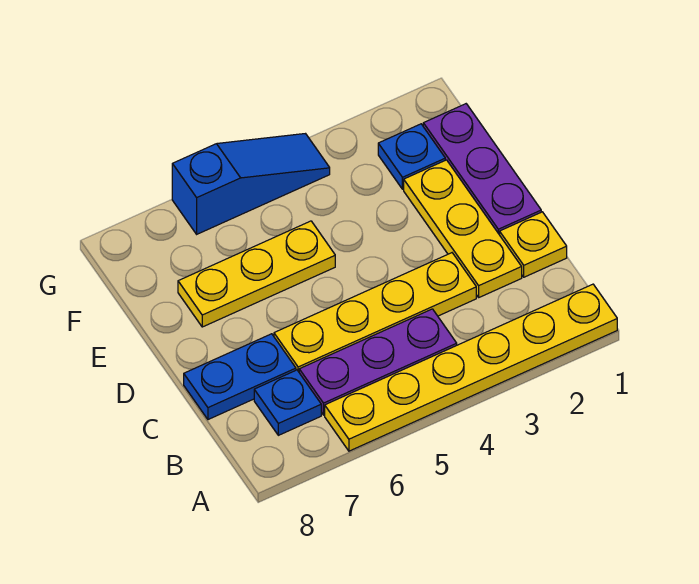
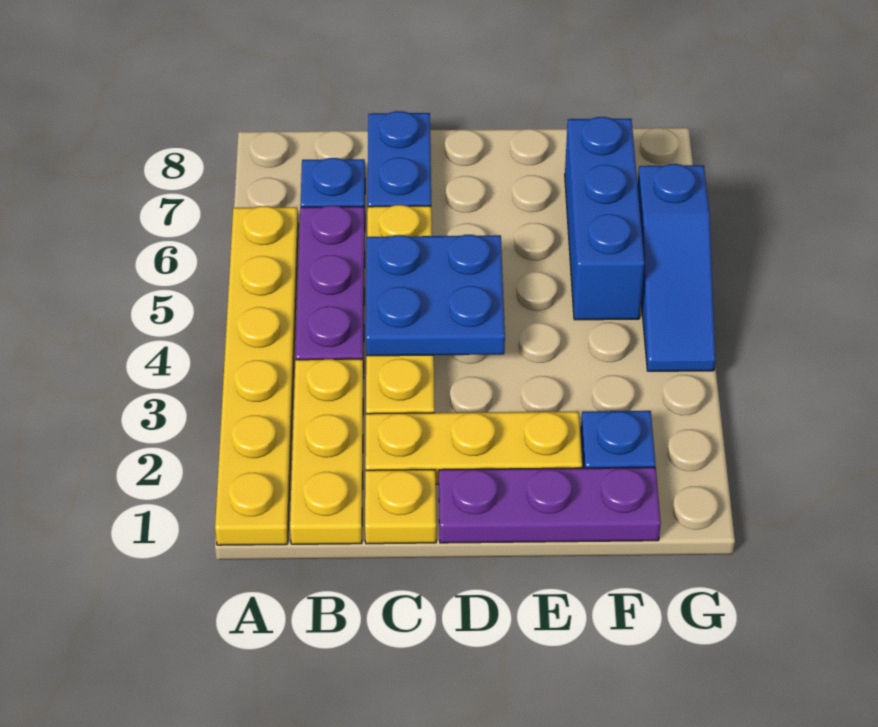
none -> blue 2x2 plate [366,235,505,356]
yellow 1x3 plate [178,221,335,327] -> yellow 1x3 plate moved to [290,359,364,544]
none -> blue 1x3 brick [565,117,645,320]

